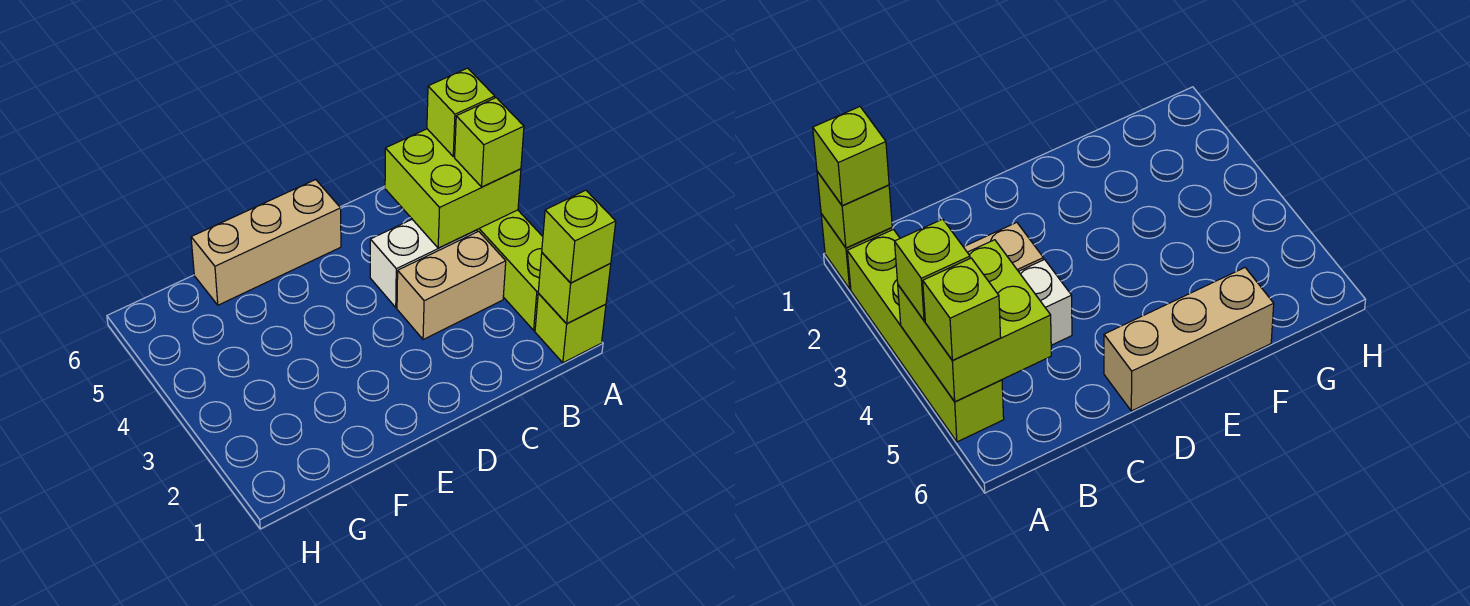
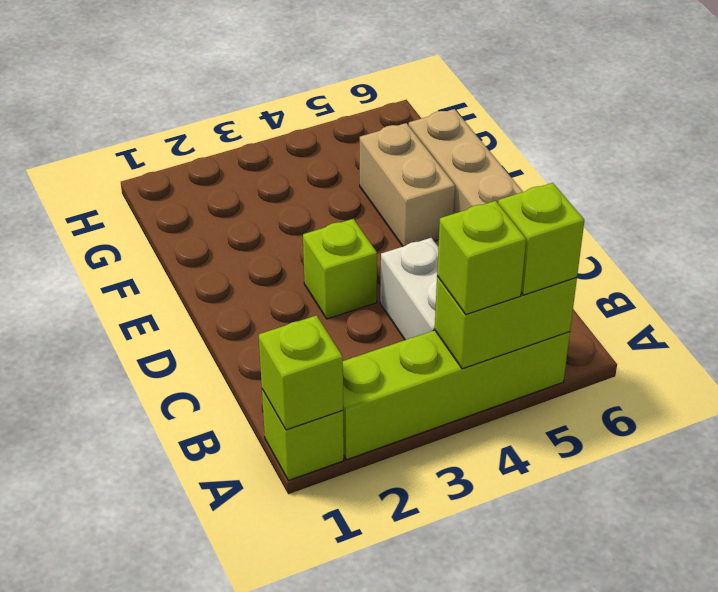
lime 1x1 brick [542,190,616,283] -> lime 1x1 brick moved to [303,219,377,319]
lime 2x2 brick [385,129,521,248] -> lime 1x2 brick [435,276,577,369]
tan 1x2 brick [397,231,506,340] -> tan 1x2 brick moved to [360,123,455,246]

